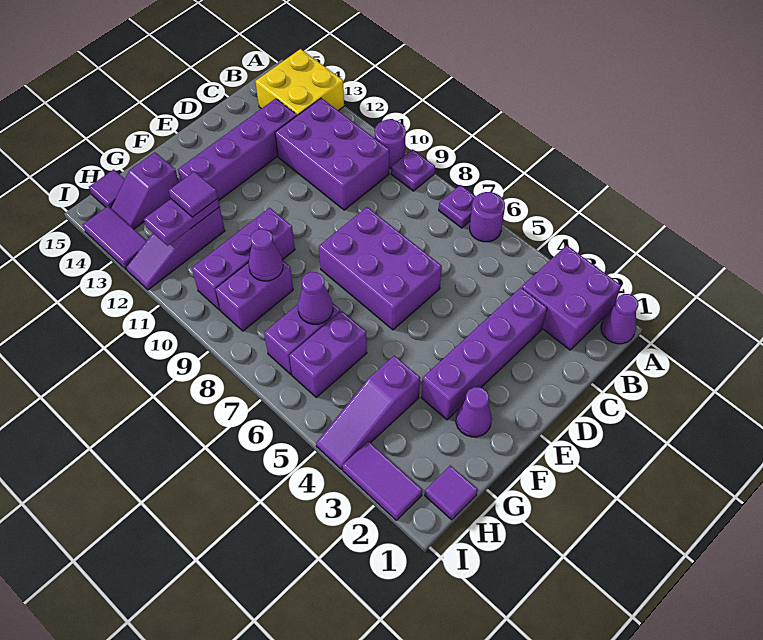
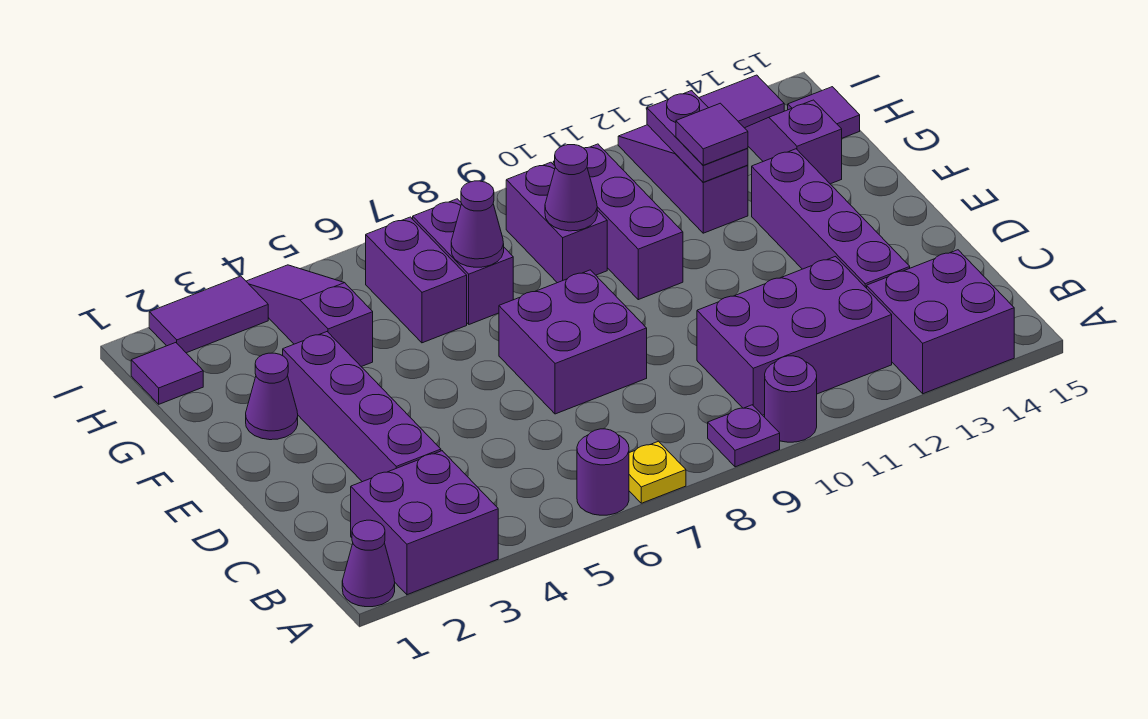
purple 1x1 plate [439,185,476,228] -> yellow 1x1 plate [629,441,686,503]
yellow 2x2 brick [255,49,344,116] -> purple 2x2 brick [867,250,1014,394]
purple 2x3 brick [319,207,442,330] -> purple 2x2 brick [499,270,647,414]

